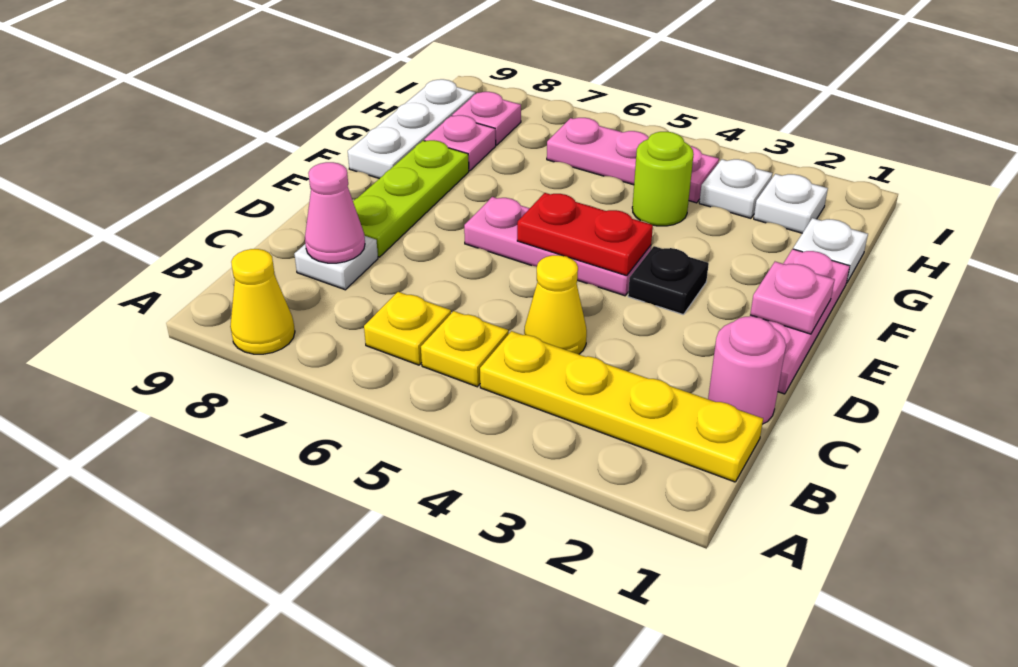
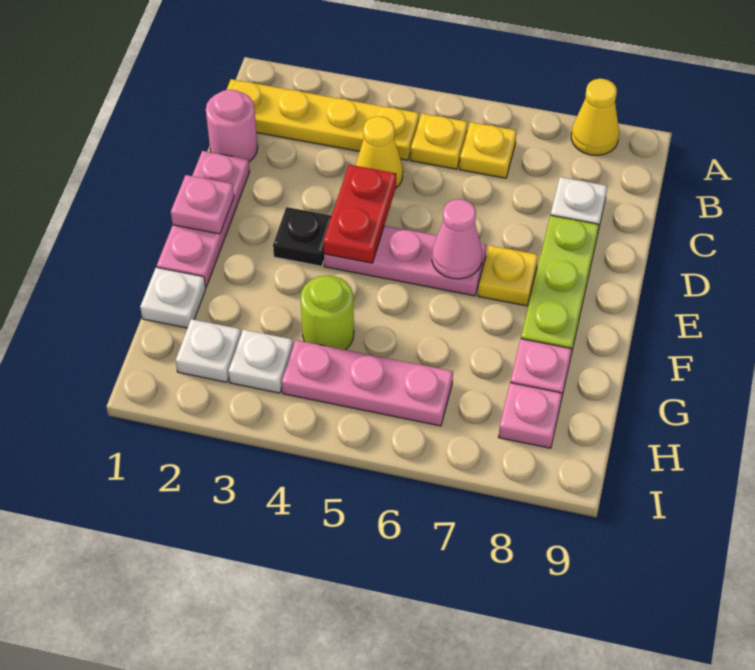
pink 1x1 cone [305,162,365,263] -> pink 1x1 cone moved to [432,199,482,279]
red 1x2 plate [517,193,653,276] -> red 1x2 plate turned to [323,165,397,263]
none -> yellow 1x1 plate [478,245,538,306]
white 1x3 plate [348,79,475,179] -> none

